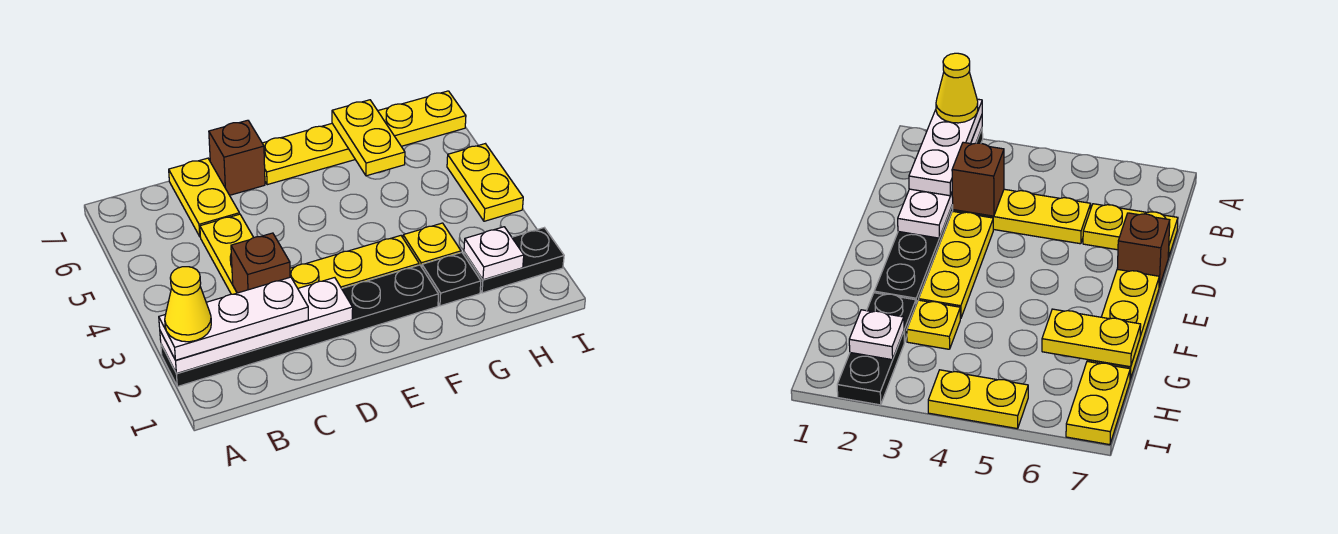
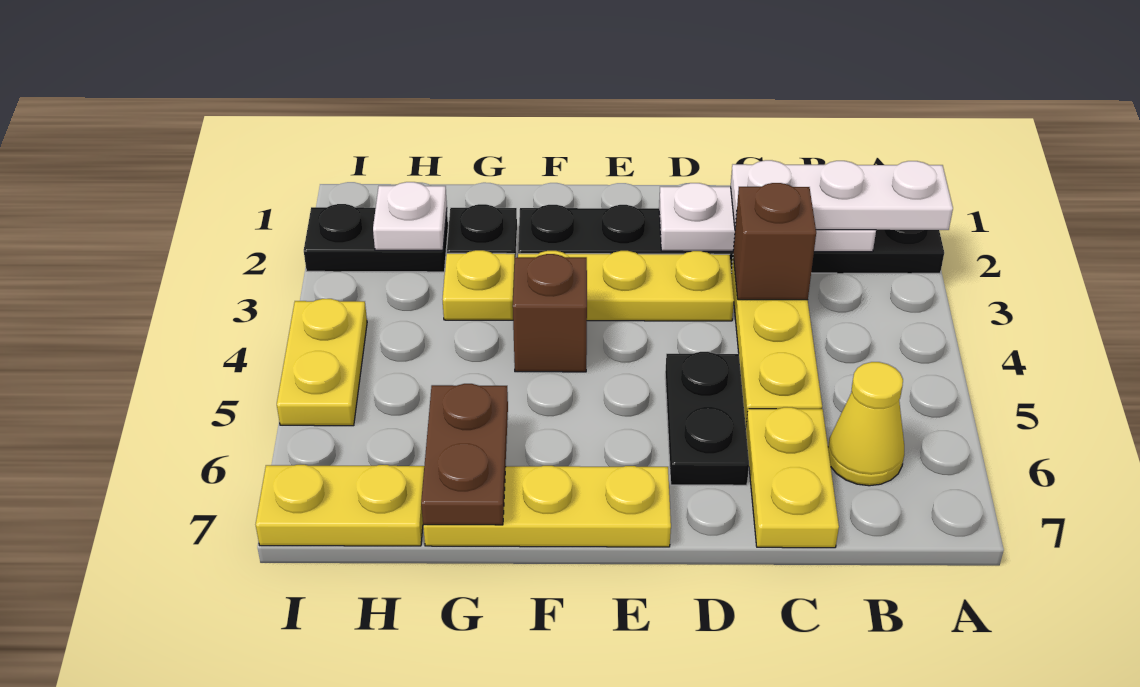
white 1x4 plate [160,278,353,373] -> white 1x3 plate [659,183,876,252]
yellow 1x1 cone [165,267,211,342] -> yellow 1x1 cone moved to [828,362,904,486]
none -> black 1x2 plate [665,352,749,485]
brown 1x1 brick [209,120,265,195] -> brown 1x1 brick moved to [513,254,587,372]
yellow 1x2 plate [332,100,405,176] -> brown 1x2 plate [421,384,508,525]

